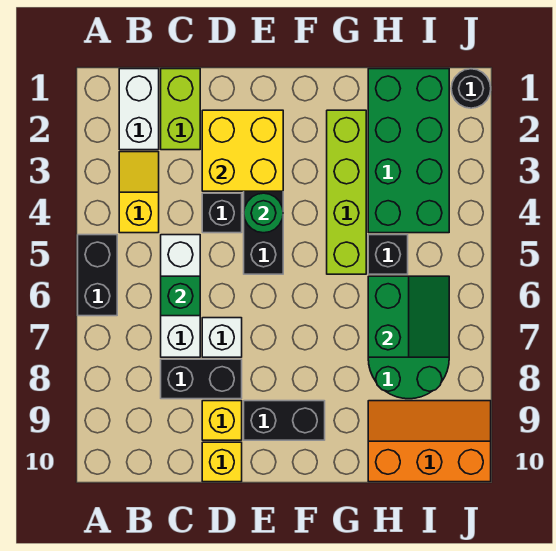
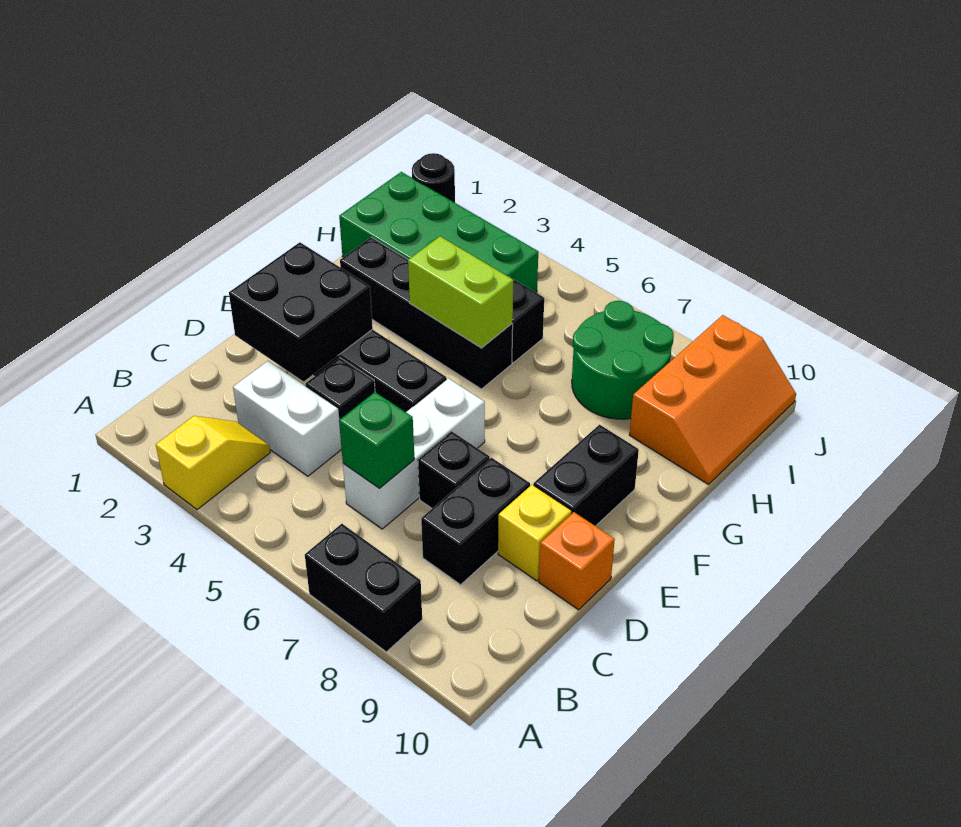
black 1x2 brick [78,235,117,316] -> black 1x2 brick moved to [305,524,422,652]
white 1x2 brick [119,69,159,150] -> white 1x2 brick moved to [233,361,342,476]
yellow 1x2 slope [119,152,159,233] -> yellow 1x2 slope turned to [156,416,270,510]
lime 1x2 brick [161,69,200,150] -> lime 1x2 brick moved to [408,236,513,348]
white 1x3 brick [161,235,200,357] -> white 1x3 brick turned to [343,378,485,529]
yellow 2x2 brick [202,110,283,191] -> black 2x2 brick [229,242,373,382]
white 1x1 brick [202,318,242,357] -> black 1x1 brick [418,432,490,508]
yellow 1x1 brick [202,442,242,482] -> orange 1x1 brick [539,512,615,610]
green 1x1 round brick [244,193,283,233] -> none
lime 1x4 brick [327,110,366,274] -> black 1x4 brick [340,237,513,389]
green 2x2 slope [368,276,449,357] -> none
orange 2x3 slope [368,401,491,482] -> orange 2x3 slope turned to [629,315,796,484]

